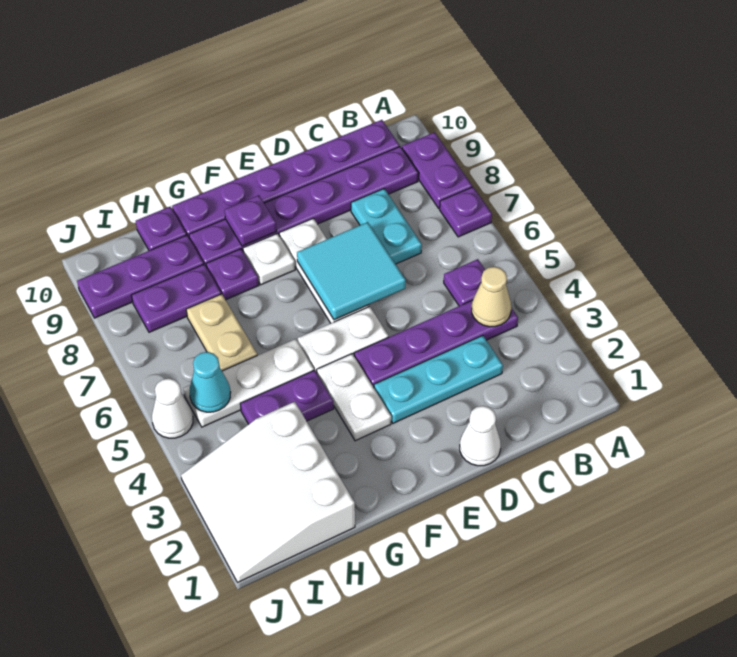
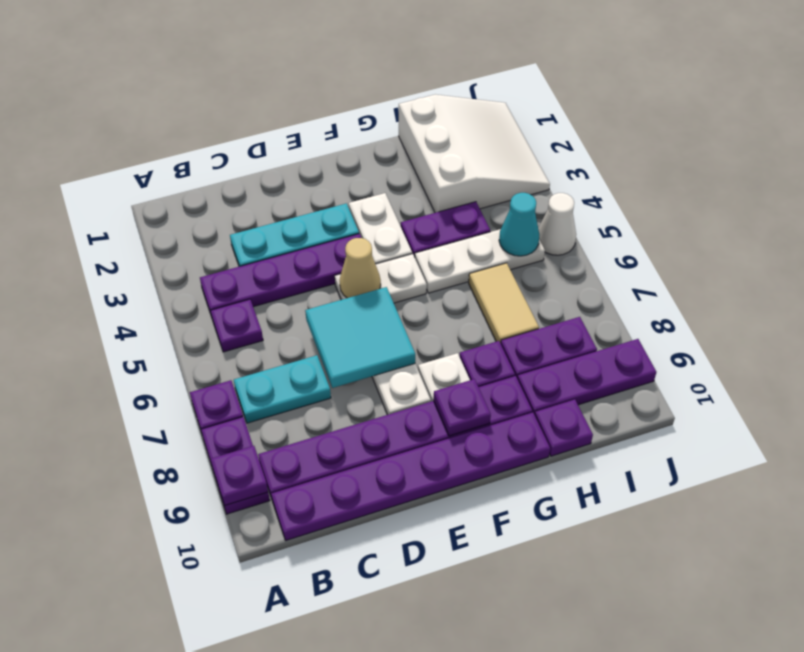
none -> purple 1x1 plate [211,446,268,506]
tan 1x1 cone [472,267,511,327] -> tan 1x1 cone moved to [340,238,381,298]
cyan 1x2 plate [351,189,422,264] -> cyan 1x2 plate turned to [234,355,331,423]
white 1x1 cone [460,406,501,466] -> none
tan 1x2 plate [186,294,257,371] -> tan 1x2 tile [469,263,539,343]

